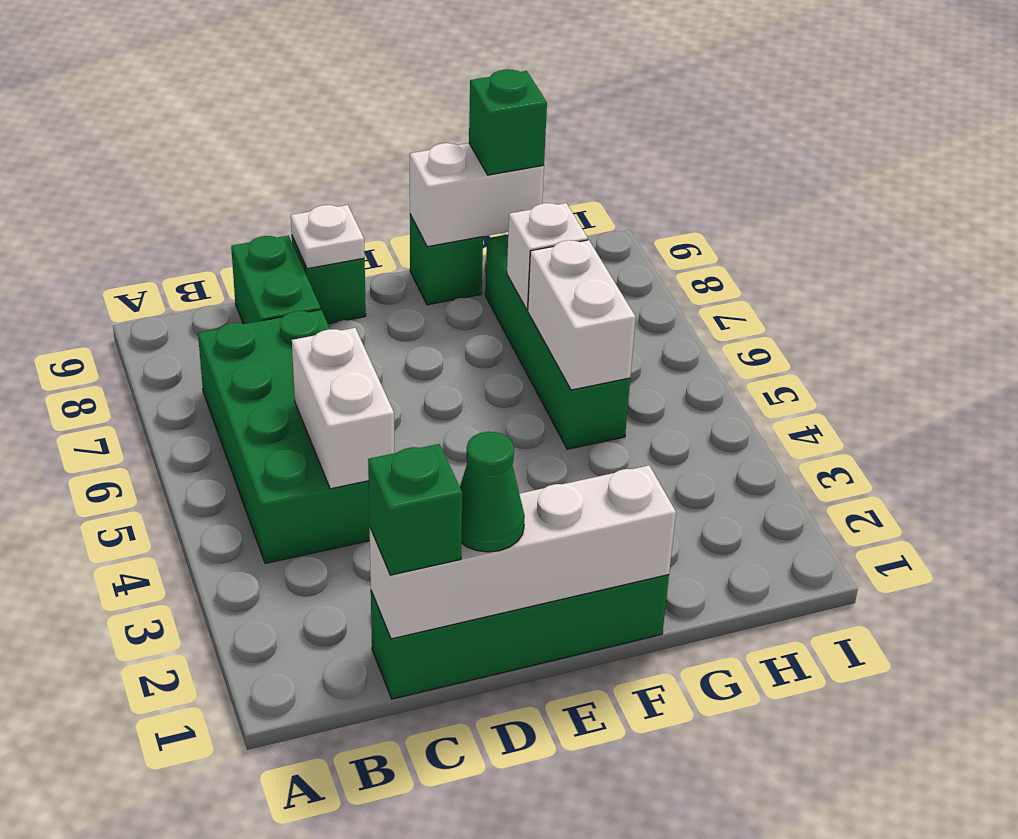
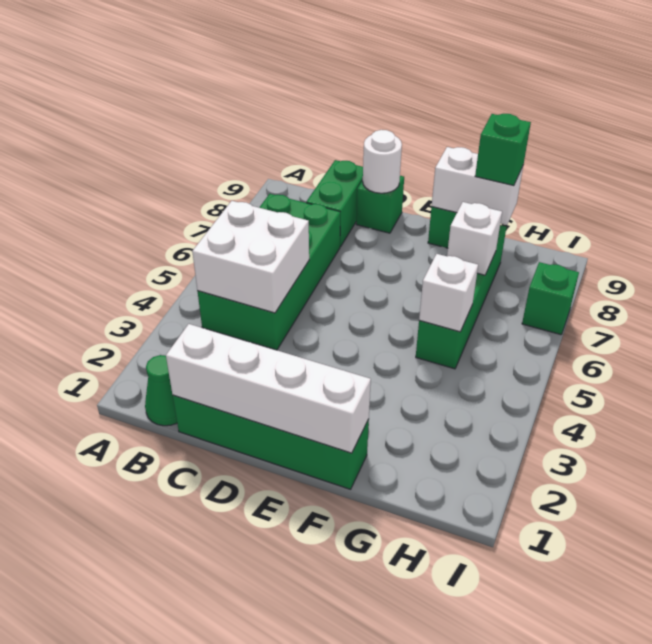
green 1x1 brick [368,444,462,575] -> green 1x1 brick moved to [522,262,579,335]
white 1x2 brick [292,328,395,489] -> white 2x2 brick [192,201,309,313]
green 1x1 cone [460,432,525,552] -> green 1x1 cone moved to [145,355,177,426]
white 1x1 plate [291,205,365,269] -> white 1x1 round brick [363,130,402,193]
white 1x2 brick [528,240,636,390] -> white 1x1 brick [419,254,478,332]

